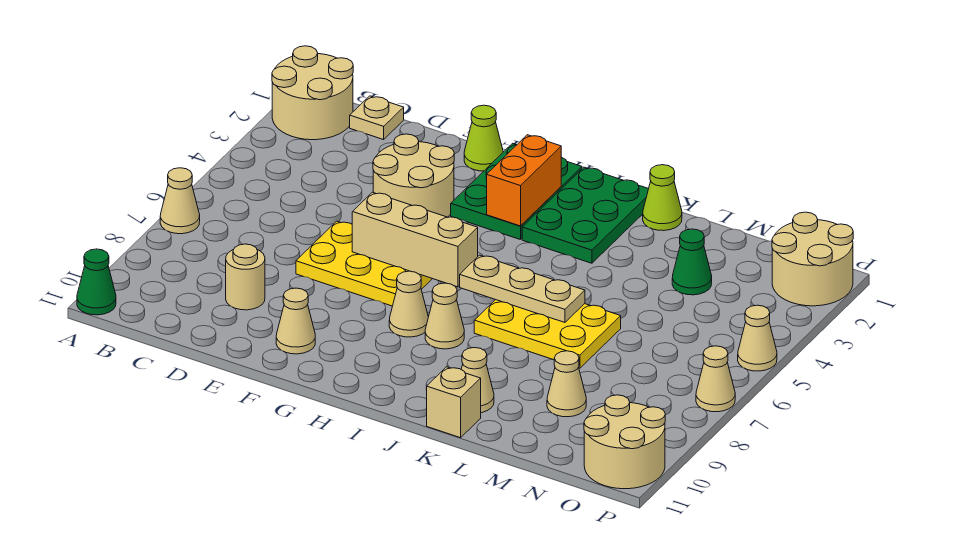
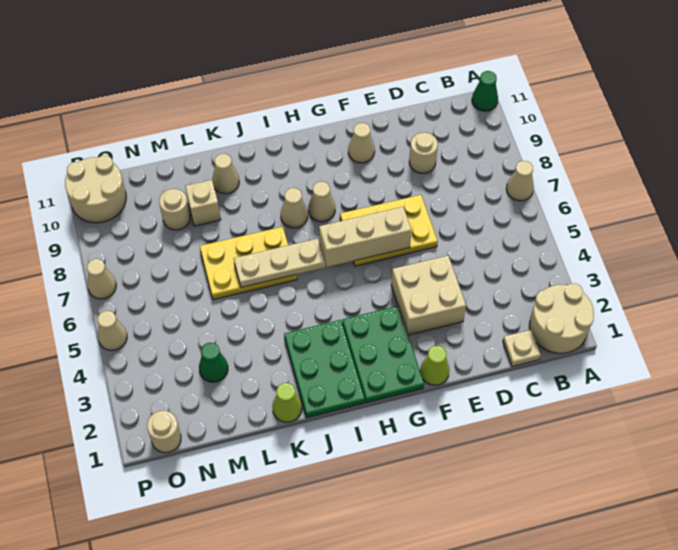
tan 2x2 round brick [373,134,454,217] -> tan 2x2 brick [391,256,466,335]
orange 1x2 brick [487,135,561,226] -> none
tan 1x1 brick [427,367,481,438] -> tan 1x1 brick moved to [185,180,221,226]
tan 1x1 cone [547,351,586,417] -> tan 1x1 round brick [159,189,190,230]
tan 2x2 round brick [772,212,853,306] -> tan 1x1 round brick [147,411,181,453]

